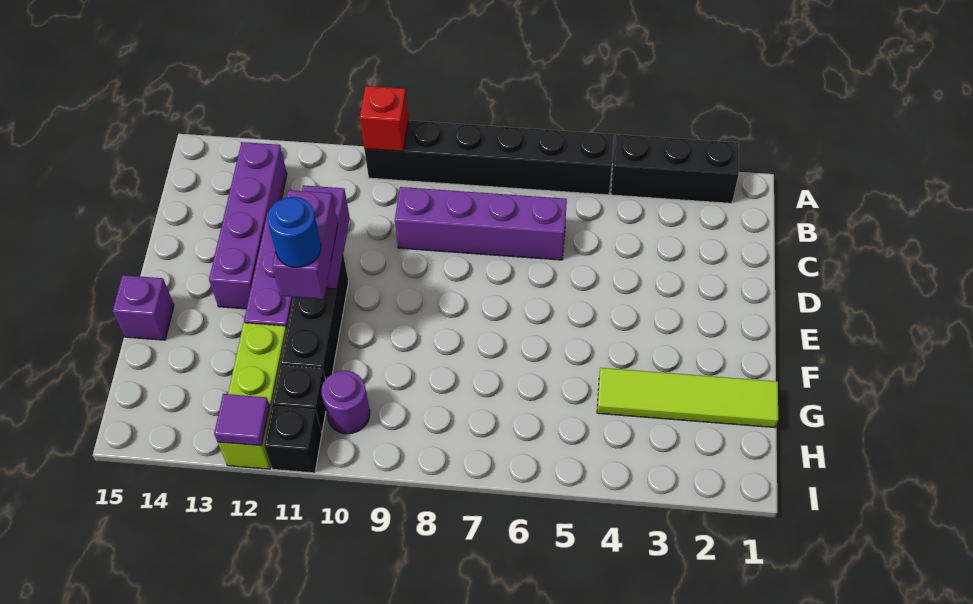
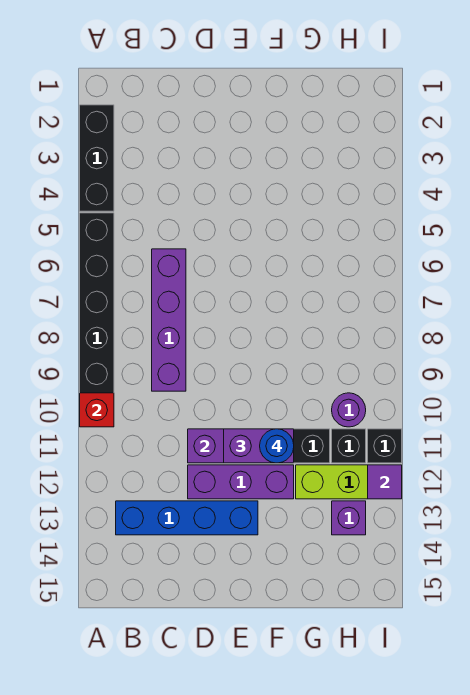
purple 1x4 brick [209,142,287,309] -> blue 1x4 brick [116,501,258,535]
purple 1x1 brick [113,275,174,340] -> purple 1x1 brick moved to [332,501,366,535]
lime 1x4 tile [597,368,778,428] -> none

